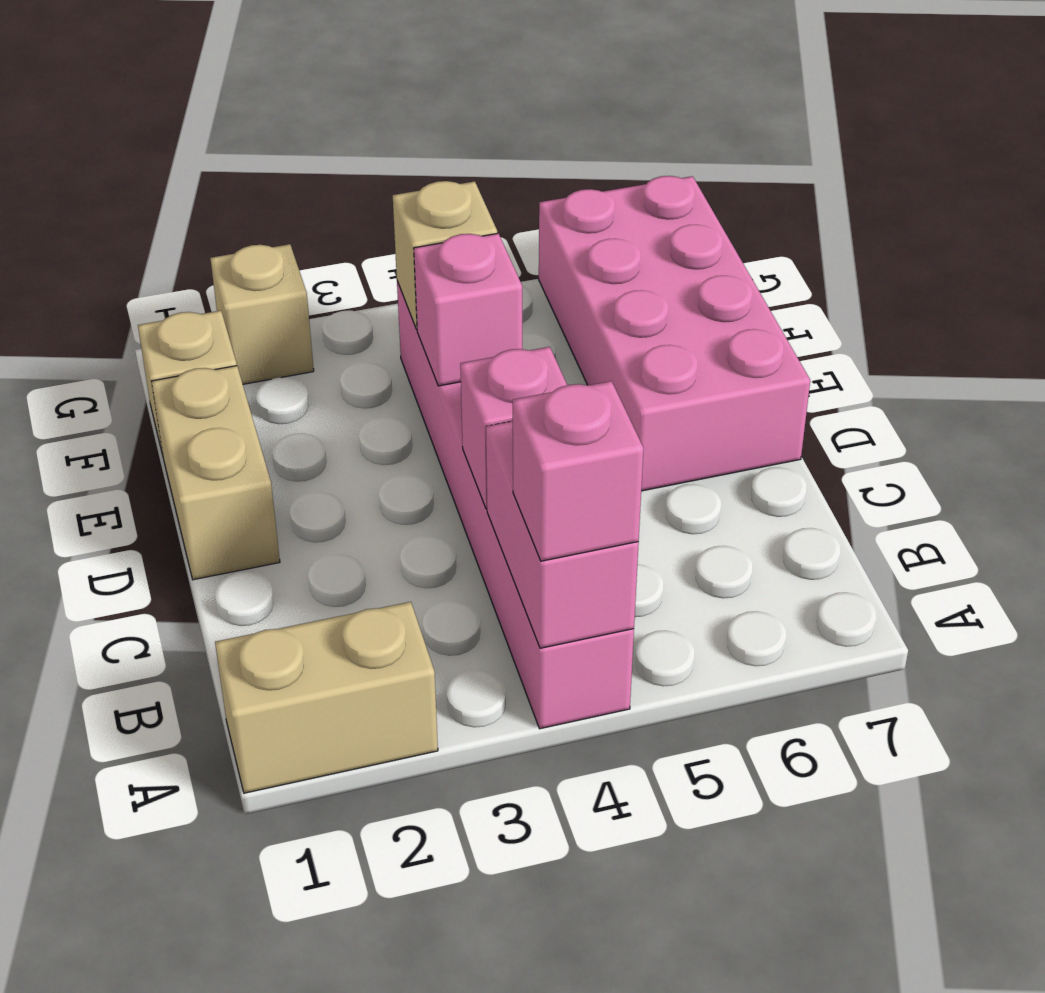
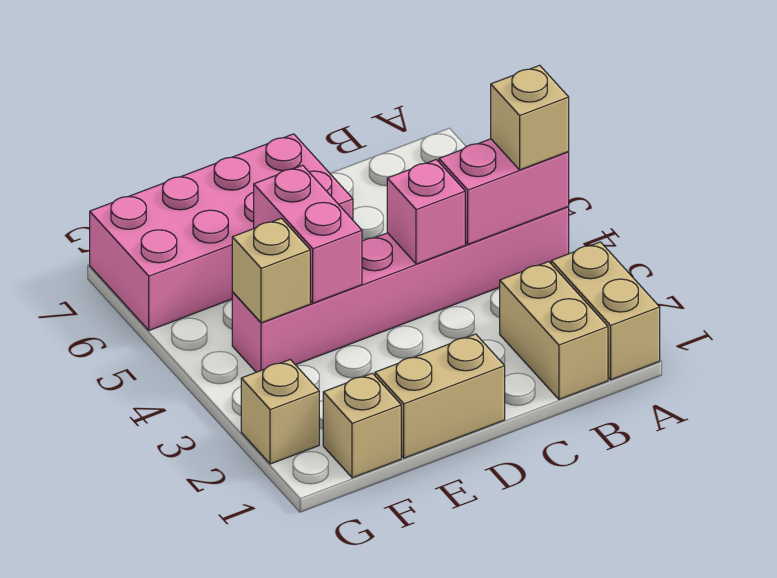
pink 1x1 brick [513,381,644,561] -> tan 1x1 brick [491,65,569,170]
none -> tan 1x2 brick [500,262,608,399]
pink 1x1 brick [414,233,522,386] -> pink 1x2 brick [254,165,362,303]

